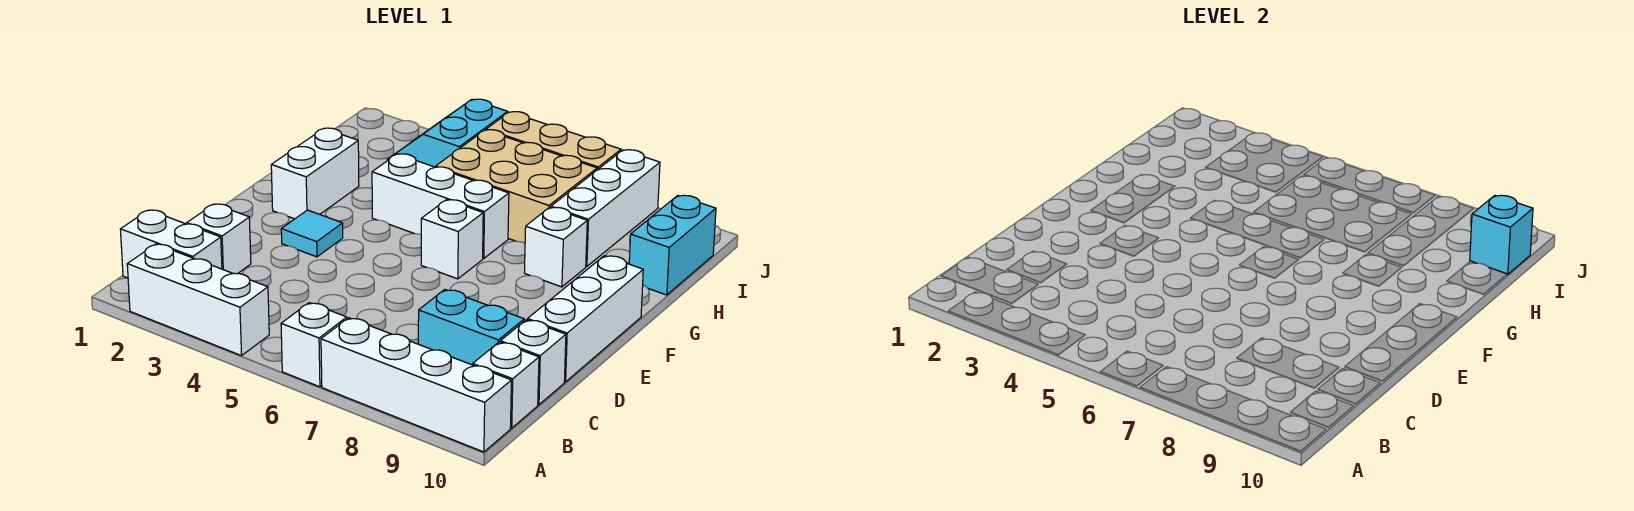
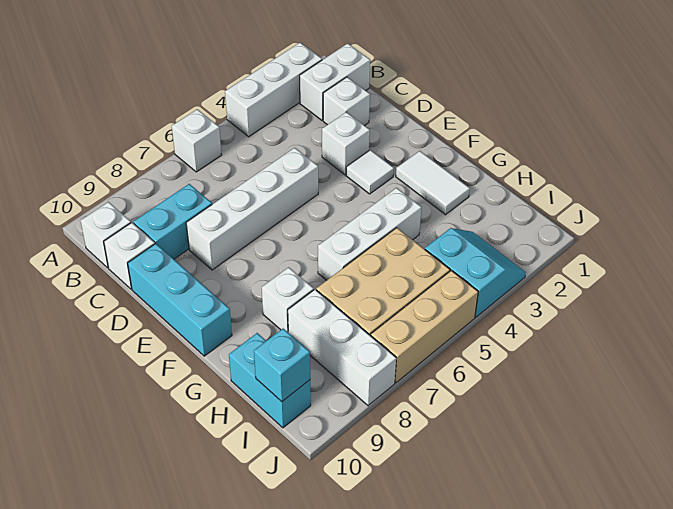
white 1x4 brick [321,318,511,452] -> white 1x4 brick moved to [186,148,318,270]
white 1x3 brick [528,256,643,382] -> cyan 1x3 brick [128,244,232,356]
cyan 1x1 tile [281,210,343,257] -> white 1x1 tile [346,150,394,194]
white 1x2 brick [271,128,359,219] -> white 1x2 tile [396,151,470,215]
white 1x1 brick [421,200,483,279] -> white 1x1 brick moved to [322,112,370,175]

